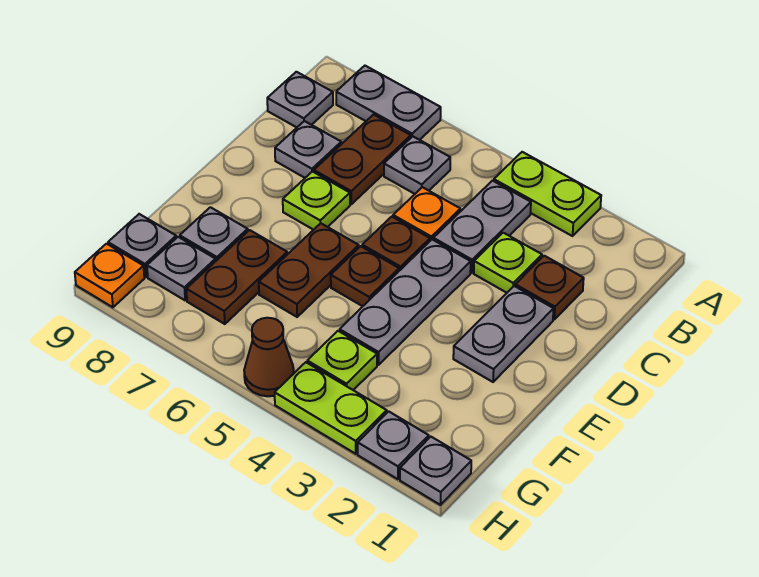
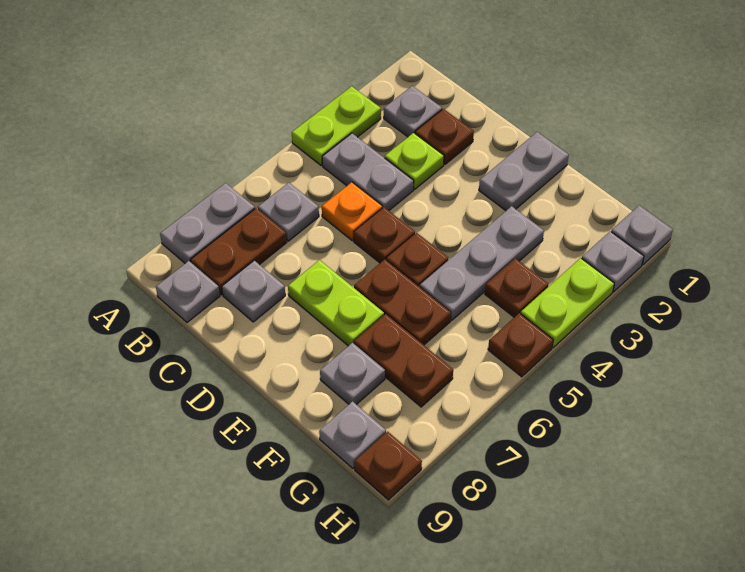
brown 1x2 plate [314,115,411,204] -> brown 1x2 plate turned to [191,208,287,295]
grey 1x2 plate [453,286,554,382] -> grey 1x2 plate turned to [479,132,569,211]
grey 1x3 plate [340,240,471,365] -> grey 1x3 plate turned to [420,206,544,320]
lime 1x1 plate [283,172,350,230] -> lime 1x2 plate [288,260,384,346]
lime 1x1 plate [307,331,377,390] -> brown 1x1 plate [485,258,548,317]
grey 1x1 plate [147,237,216,300] -> grey 1x1 plate moved to [384,86,442,137]
brown 1x1 cone [244,318,294,396] -> brown 1x1 plate [488,313,553,377]
orange 1x1 plate [75,244,144,307] -> brown 1x1 plate [354,432,422,500]

